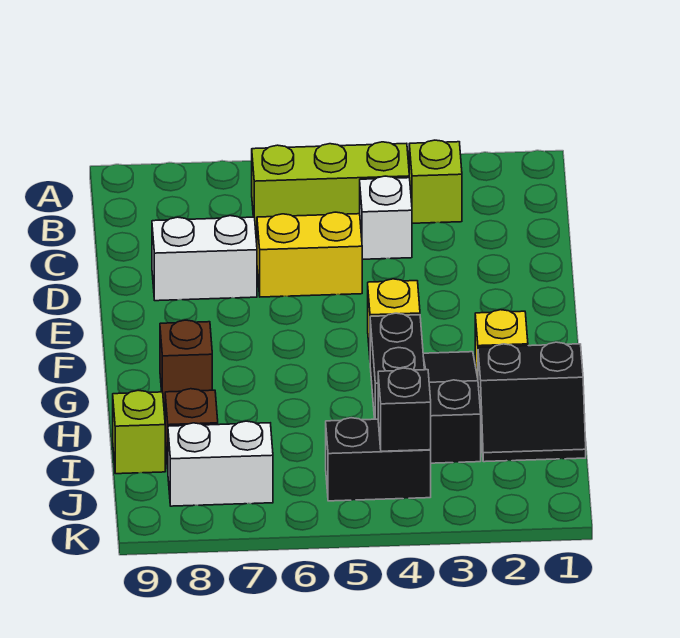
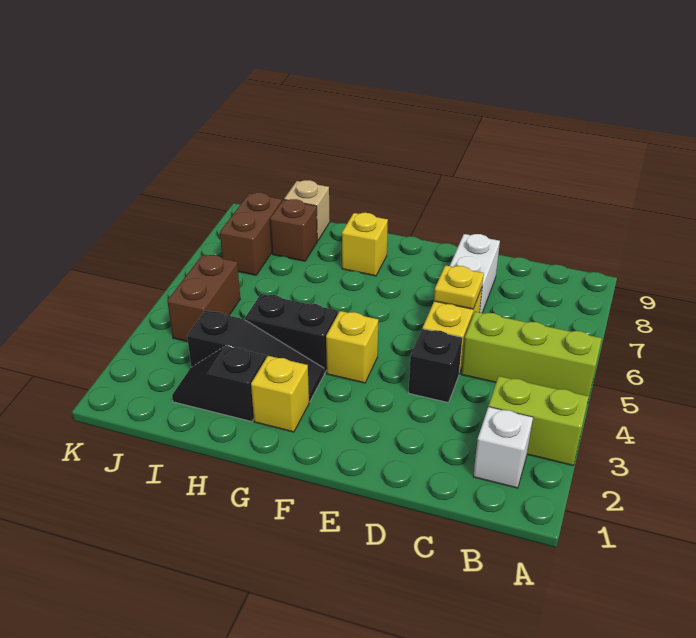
lime 1x1 brick [409,140,462,223] -> lime 1x2 brick [489,376,589,466]
lime 1x3 brick [252,142,409,229] -> lime 1x3 brick turned to [461,312,602,403]
white 1x1 brick [360,176,412,259] -> white 1x1 brick moved to [473,407,533,488]
none -> yellow 1x1 plate [434,265,484,309]
brown 1x1 brick [160,320,212,403] -> yellow 1x1 brick [342,213,388,276]
black 2x2 slope [478,342,586,462] -> black 1x2 slope [172,346,266,422]
lime 1x1 brick [113,390,165,474] -> tan 1x1 brick [284,180,330,241]
black 1x2 brick [326,418,431,501] -> brown 1x2 brick [167,255,240,342]
black 1x1 brick [378,368,431,451] -> black 1x1 brick moved to [409,329,462,403]
white 1x2 brick [168,421,273,506] -> brown 1x2 brick [220,193,282,275]

